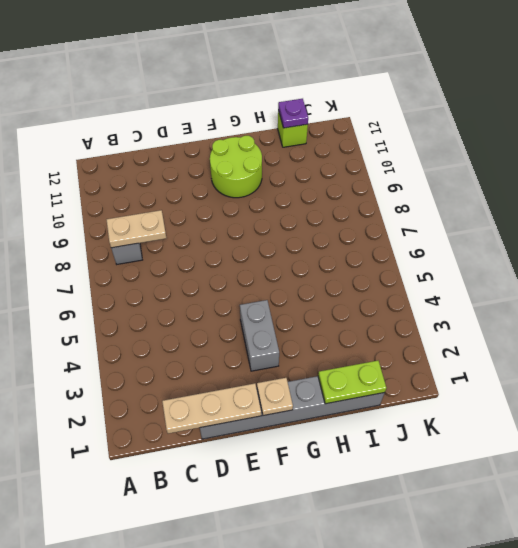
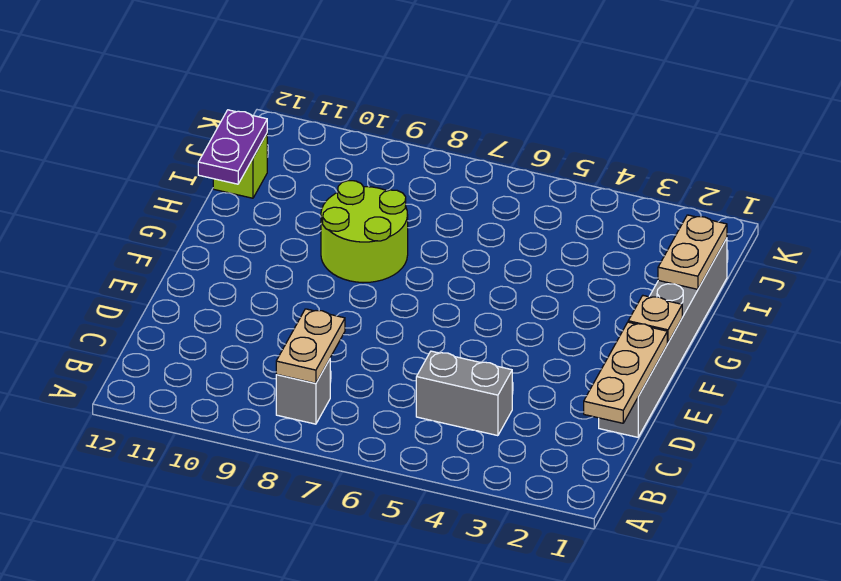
grey 1x2 brick [240,300,279,371] -> grey 1x2 brick moved to [416,351,512,436]
lime 2x2 round brick [210,136,262,198] -> lime 2x2 round brick moved to [321,181,408,283]
lime 1x2 plate [318,361,386,404] -> tan 1x2 plate [658,215,727,289]
purple 1x1 plate [278,99,308,128] -> purple 1x2 plate [198,110,267,184]

